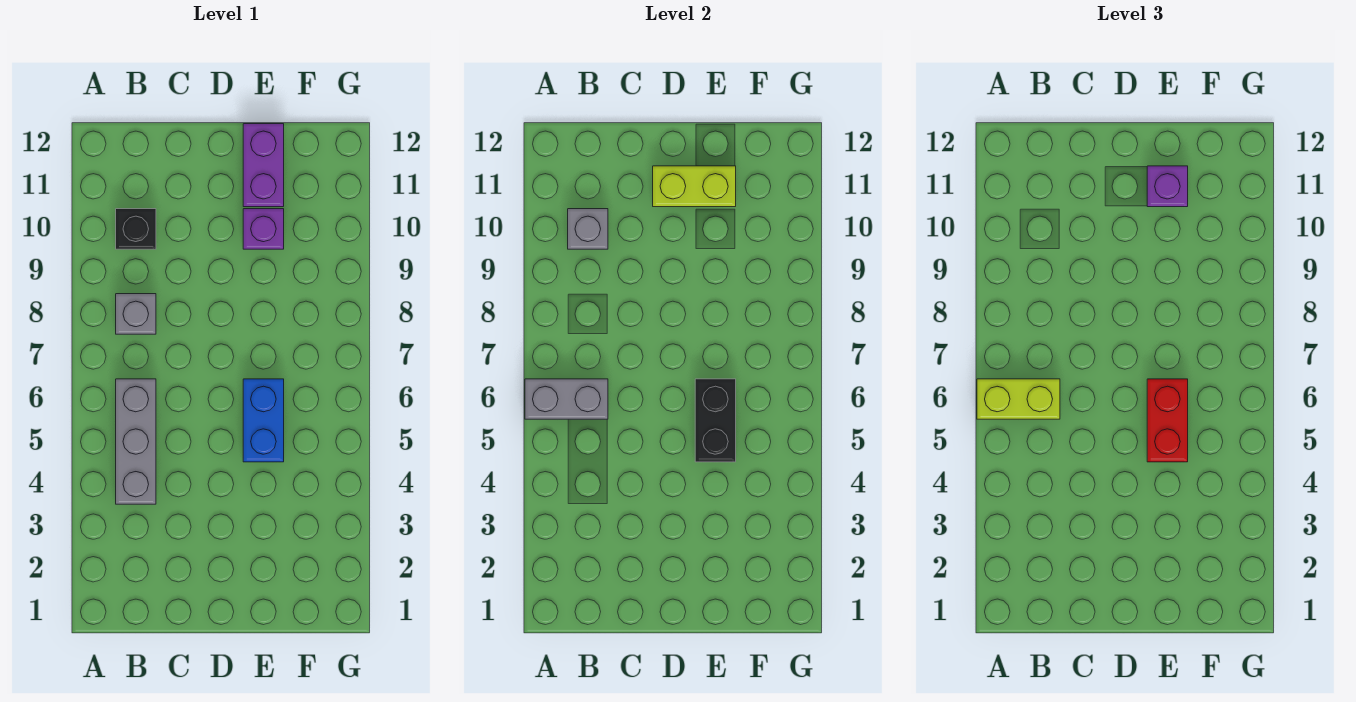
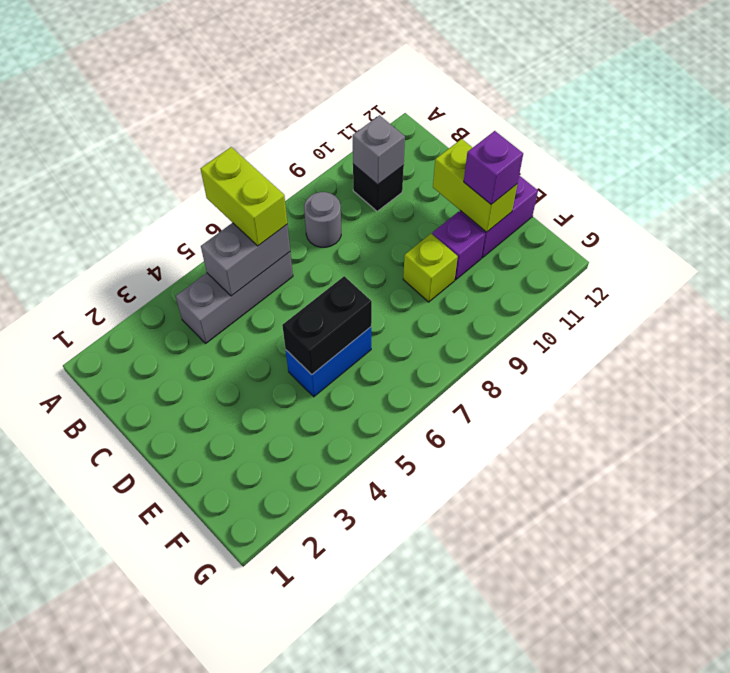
grey 1x2 brick [525,379,608,419] -> grey 1x2 brick turned to [201,223,290,296]
grey 1x1 brick [116,294,156,334] -> grey 1x1 round brick [304,192,341,247]
red 1x2 brick [1147,379,1188,462] -> none
none -> lime 1x1 brick [403,233,458,302]

